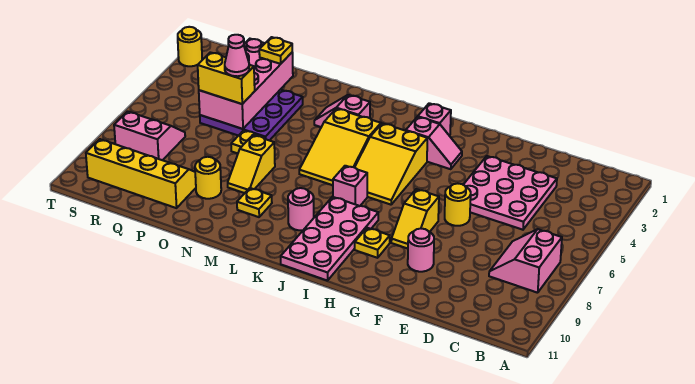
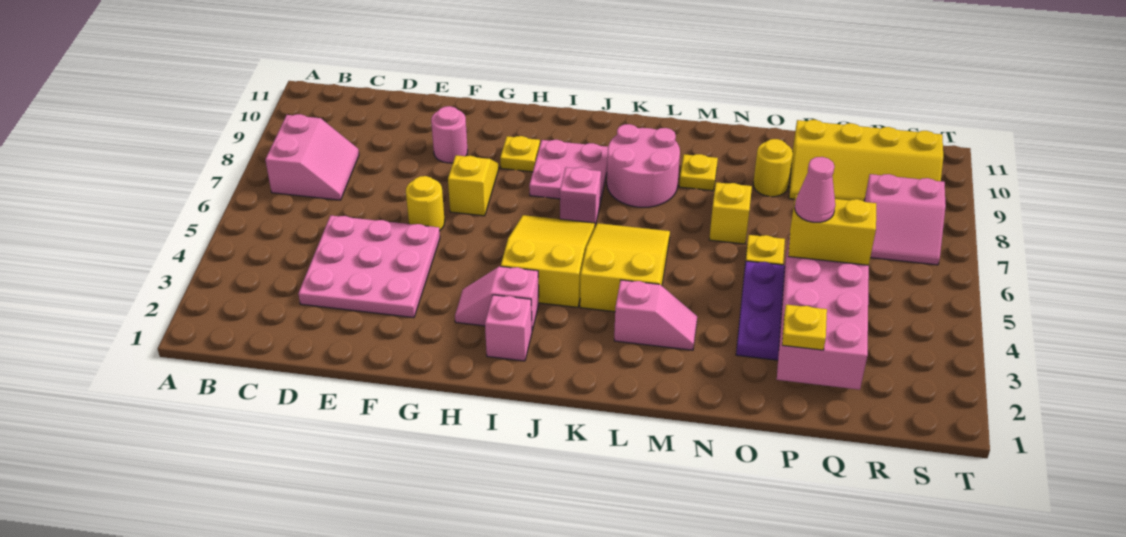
pink 2x4 plate [281,197,378,281] -> pink 2x2 plate [529,140,608,203]
pink 1x1 round brick [288,188,314,230] -> pink 2x2 round brick [607,124,680,207]
yellow 1x1 round brick [178,27,202,66] -> none

